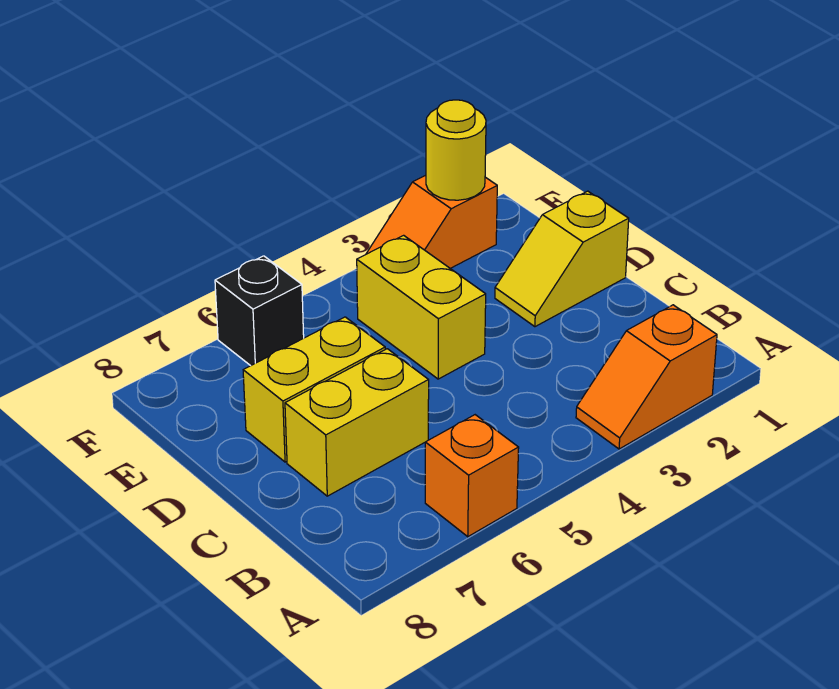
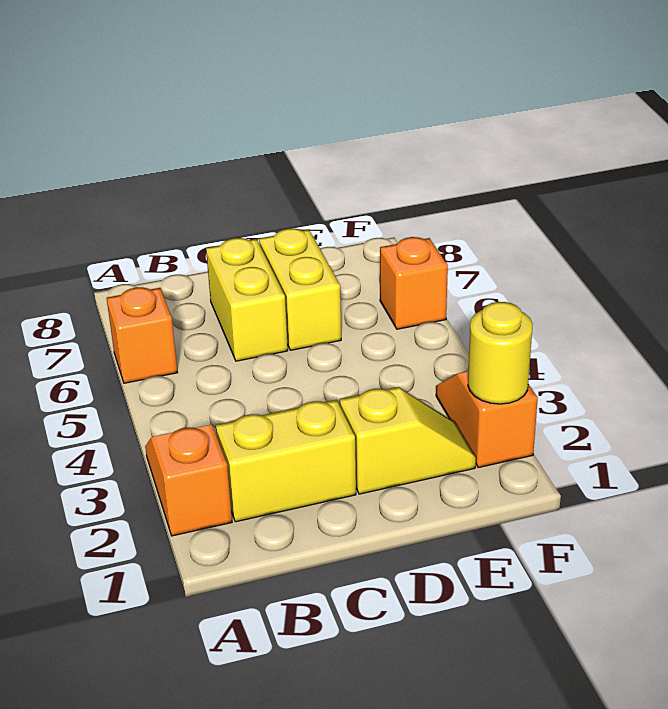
yellow 1x2 slope [495,191,629,327] -> yellow 1x2 slope turned to [340,387,476,494]
yellow 1x2 brick [357,235,486,379] -> yellow 1x2 brick moved to [216,400,356,522]
black 1x1 brick [215,256,304,366] -> orange 1x1 brick [380,237,448,329]

